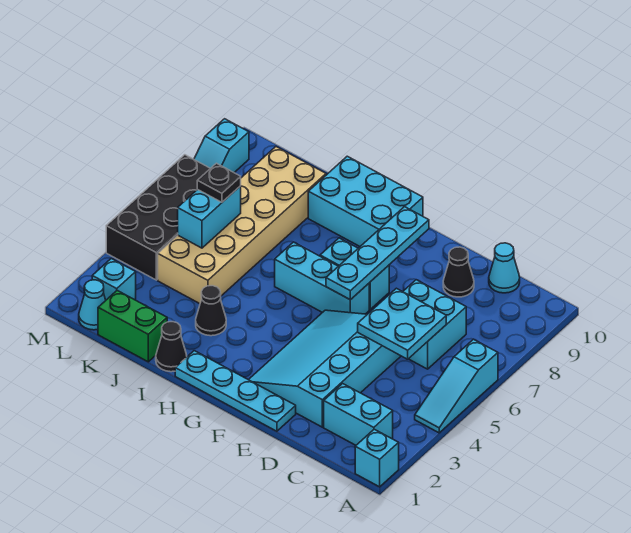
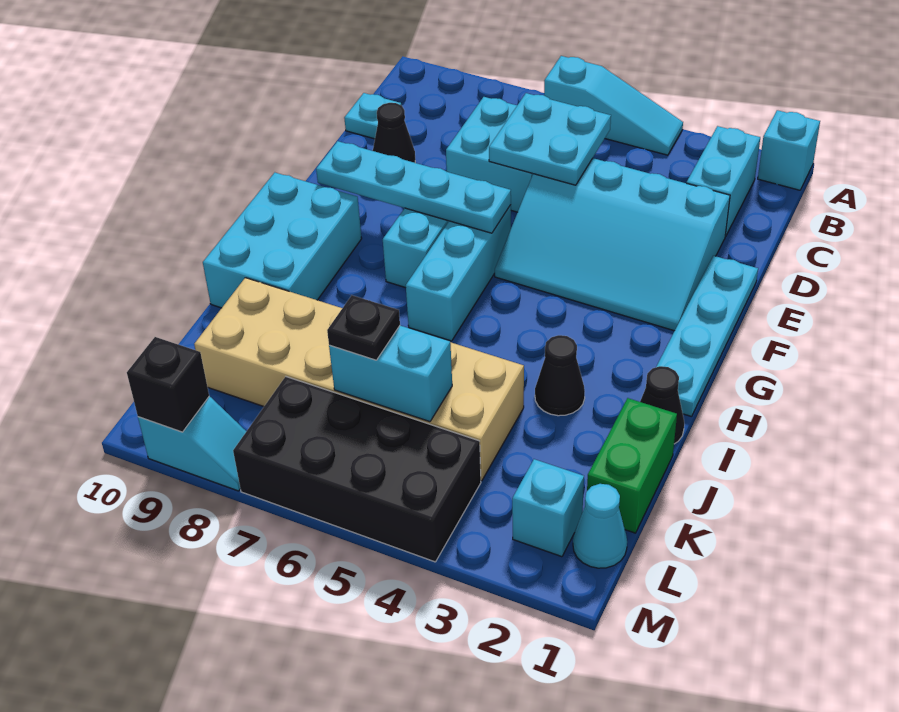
cyan 1x1 cone [489,243,520,293] -> cyan 1x1 plate [344,93,401,139]
none -> black 1x1 brick [127,337,209,432]

